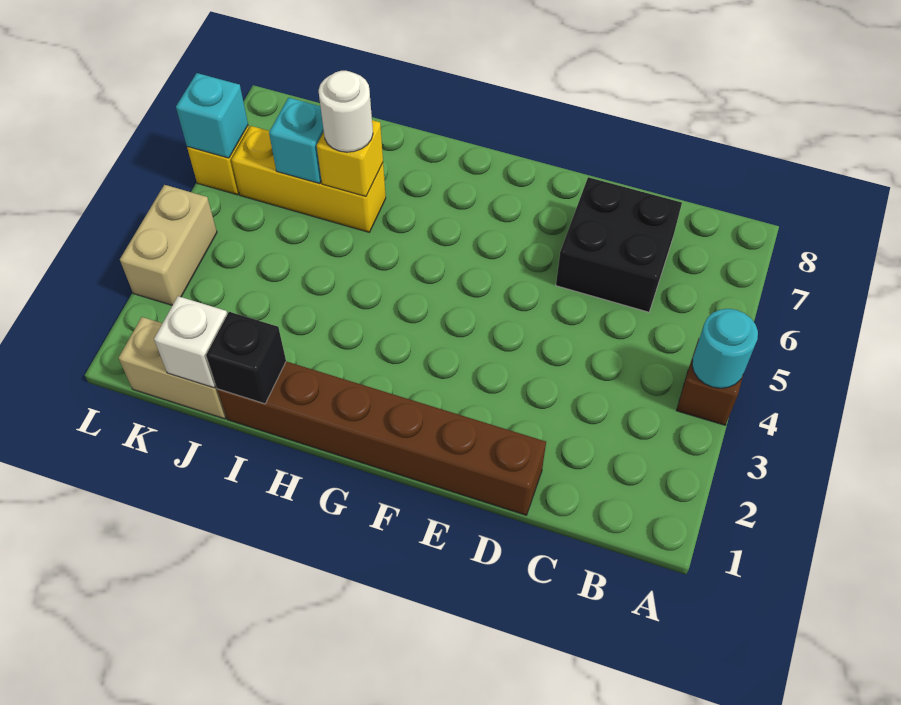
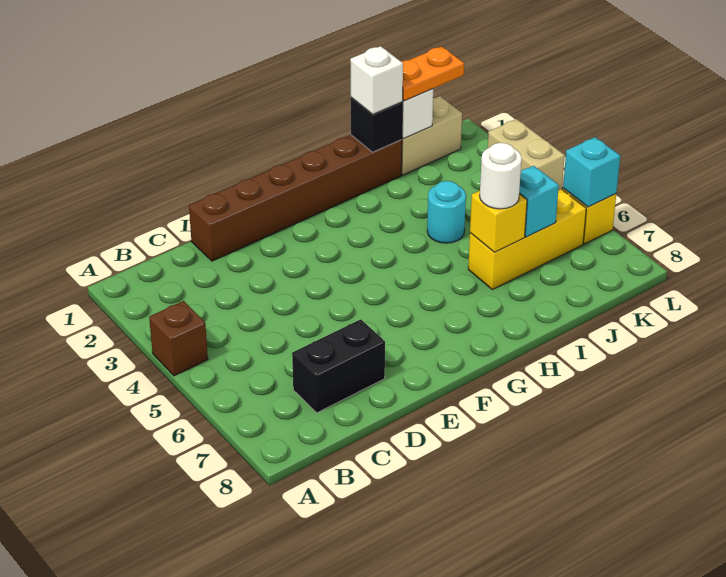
cyan 1x1 round brick [692,309,758,388] -> cyan 1x1 round brick moved to [427,181,466,243]
black 2x2 brick [556,177,682,312] -> black 1x2 brick [292,319,385,413]
none -> white 1x1 brick [350,46,403,114]
none -> orange 1x2 plate [401,46,464,101]

